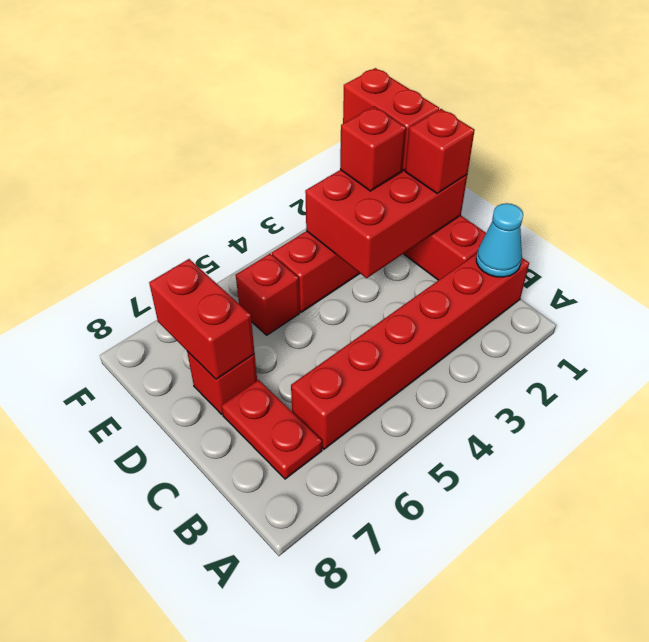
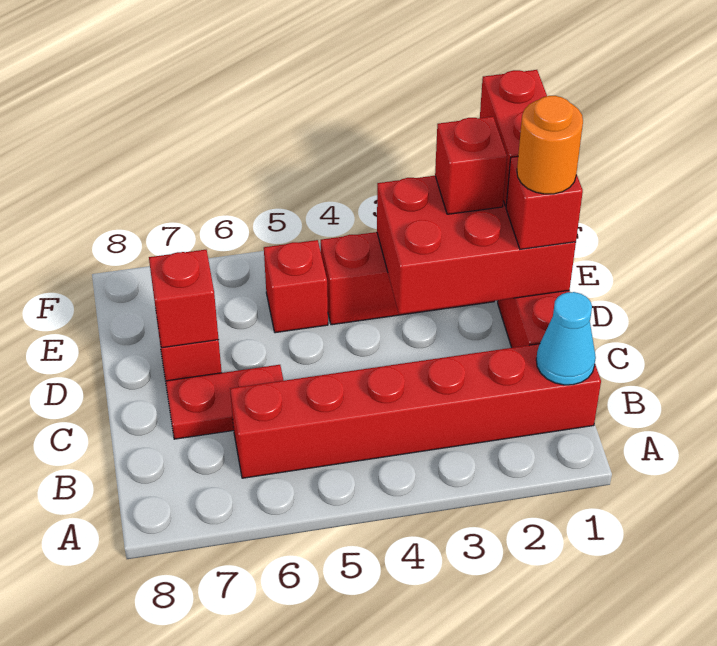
red 1x2 plate [222,380,322,479] -> red 1x2 plate turned to [166,365,284,439]
none -> orange 1x1 round brick [517,96,583,194]
red 1x2 brick [149,259,255,379] -> red 1x1 brick [149,250,219,348]

